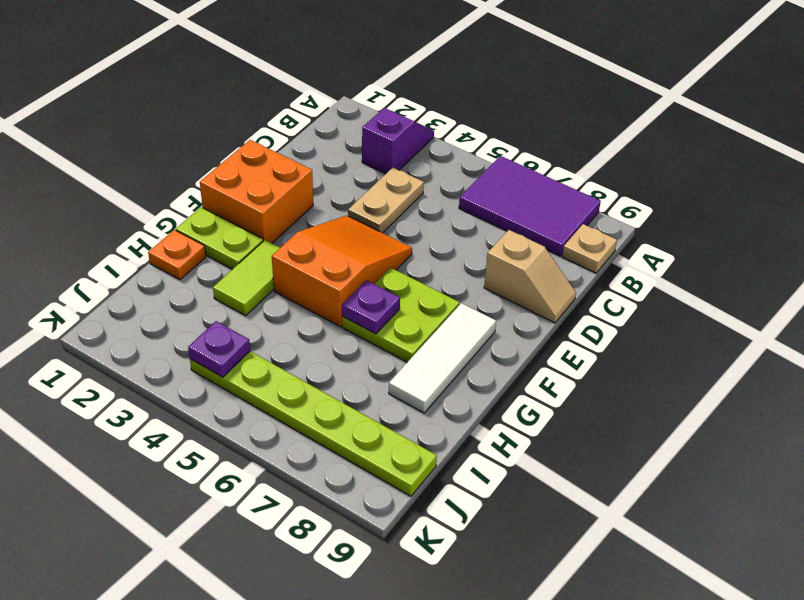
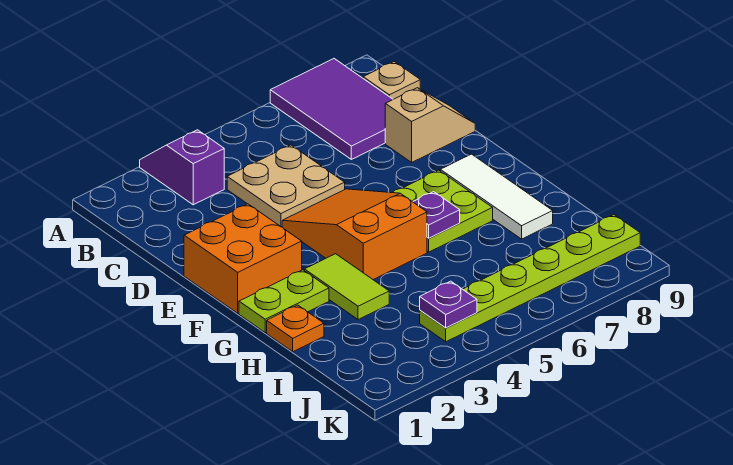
purple 2x3 tile [459,156,601,256] -> purple 2x3 tile turned to [270,59,393,159]
tan 1x2 plate [348,168,424,233] -> tan 2x2 plate [227,145,345,227]

